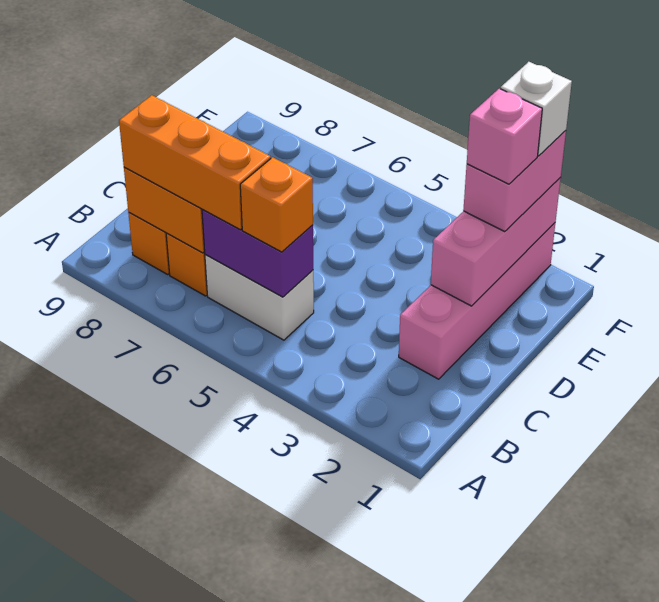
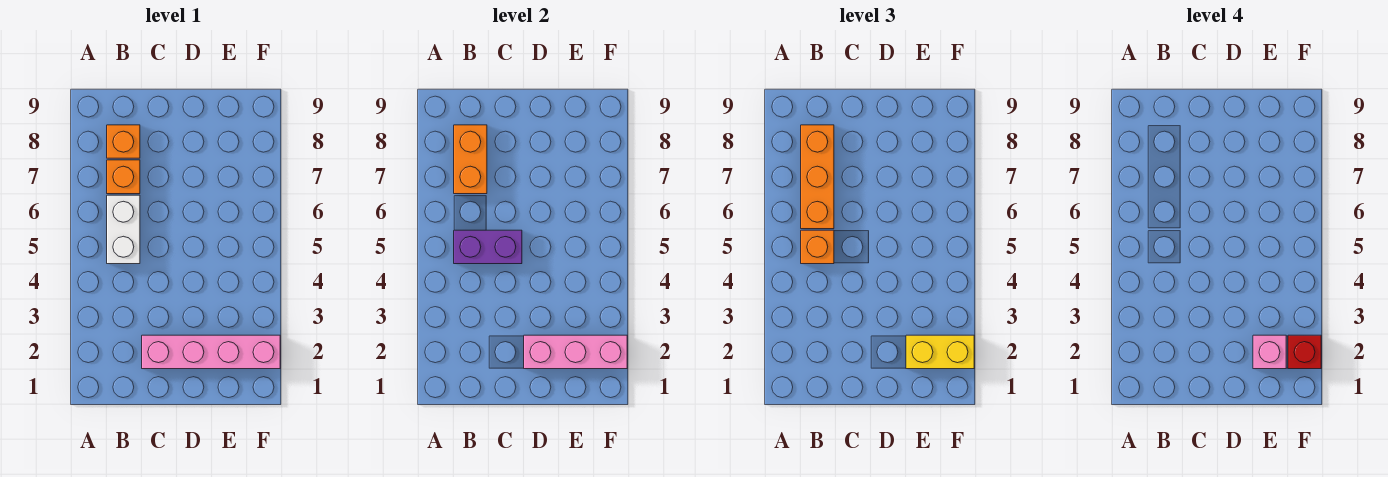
purple 1x2 brick [202,209,313,297] -> purple 1x2 brick turned to [454,230,522,264]
pink 1x2 brick [463,131,566,232] -> yellow 1x2 brick [906,335,974,369]
white 1x1 brick [500,62,572,156] -> red 1x1 brick [1288,335,1321,369]

